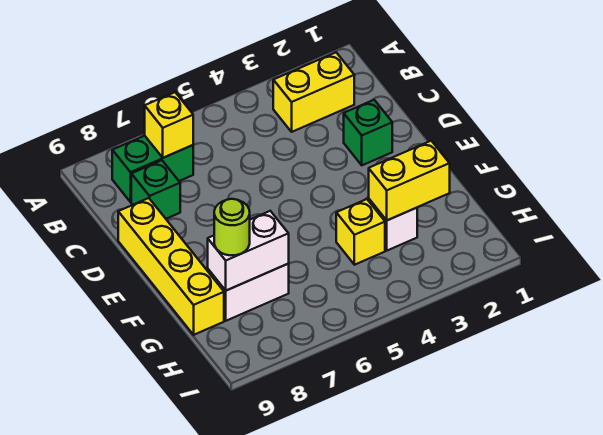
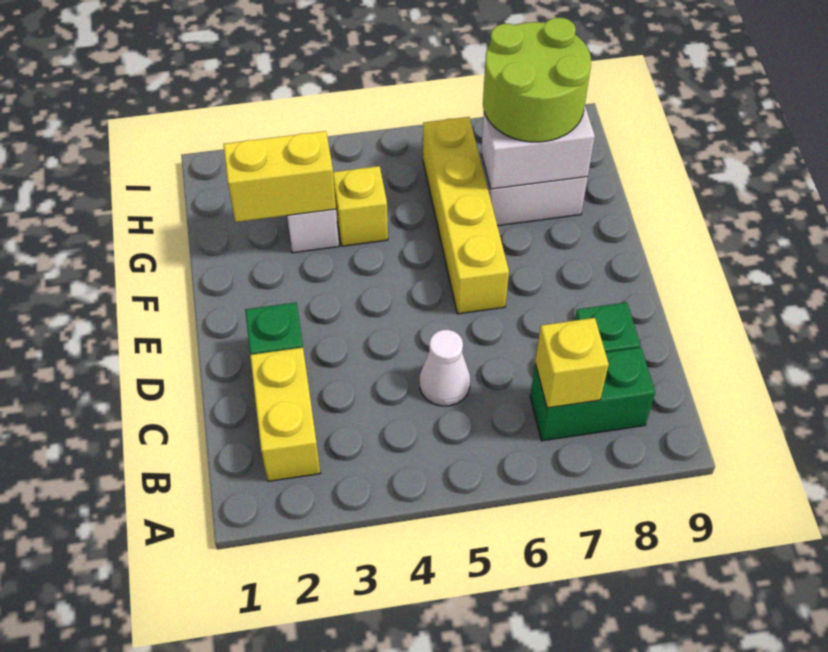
yellow 1x2 brick [273,53,354,132] -> yellow 1x2 brick turned to [250,348,320,481]
none -> white 1x1 cone [420,330,470,406]
yellow 1x4 brick [118,198,224,335] -> yellow 1x4 brick moved to [423,117,509,314]
lime 1x1 round brick [214,199,250,255] -> lime 2x2 round brick [483,18,591,142]

